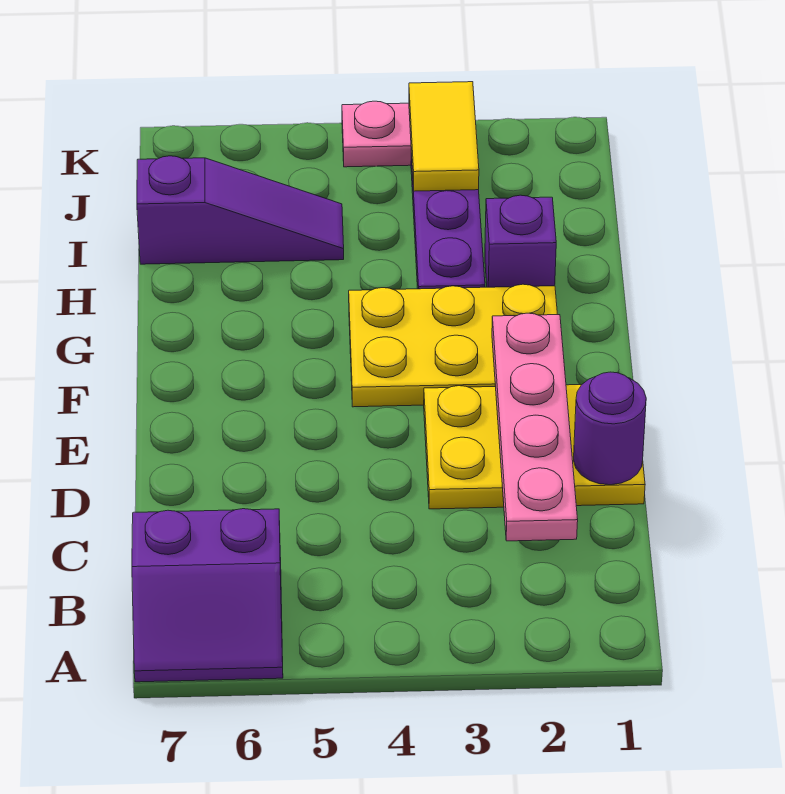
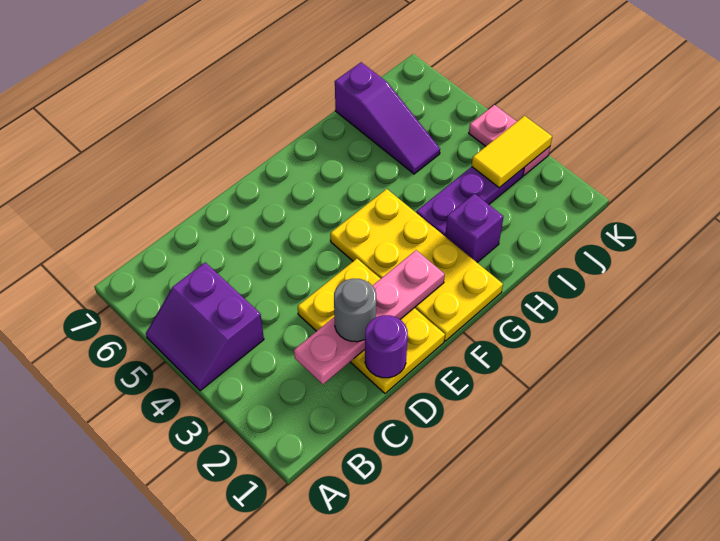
purple 2x2 slope [132,509,283,682] -> purple 2x2 slope moved to [146,262,264,391]
none -> grey 1x1 round brick [334,279,376,342]
yellow 2x3 plate [349,284,558,407] -> yellow 2x4 plate [330,189,503,341]

